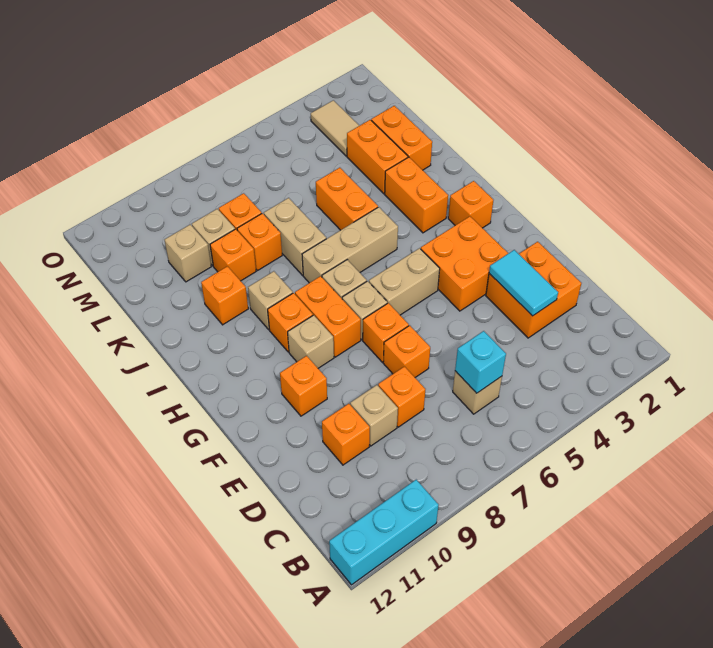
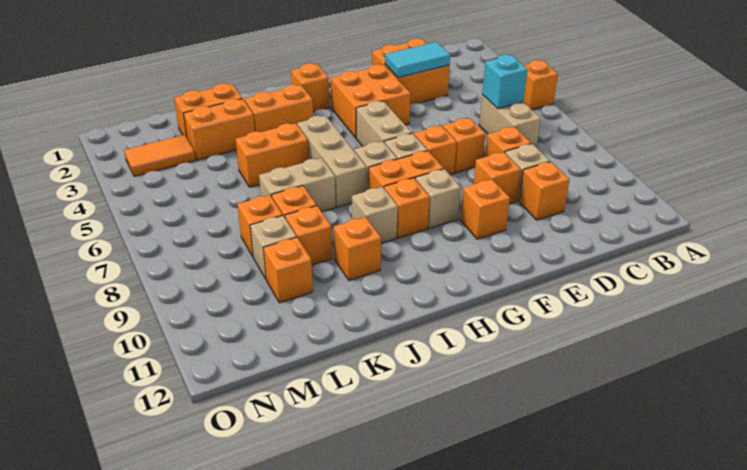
none -> orange 1x1 brick [523,60,558,110]
cyan 1x3 brick [329,480,438,585] -> none
tan 1x1 brick [453,371,502,414] -> tan 1x2 brick [479,95,541,147]
none -> orange 1x1 brick [474,152,521,204]
tan 1x1 brick [164,224,211,282] -> orange 1x1 brick [263,237,313,303]
tan 1x2 tile [311,100,359,156] -> orange 1x2 tile [124,135,195,176]

